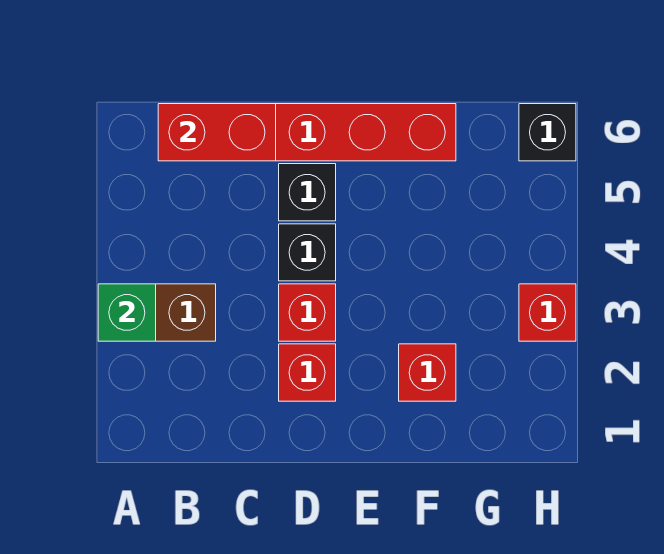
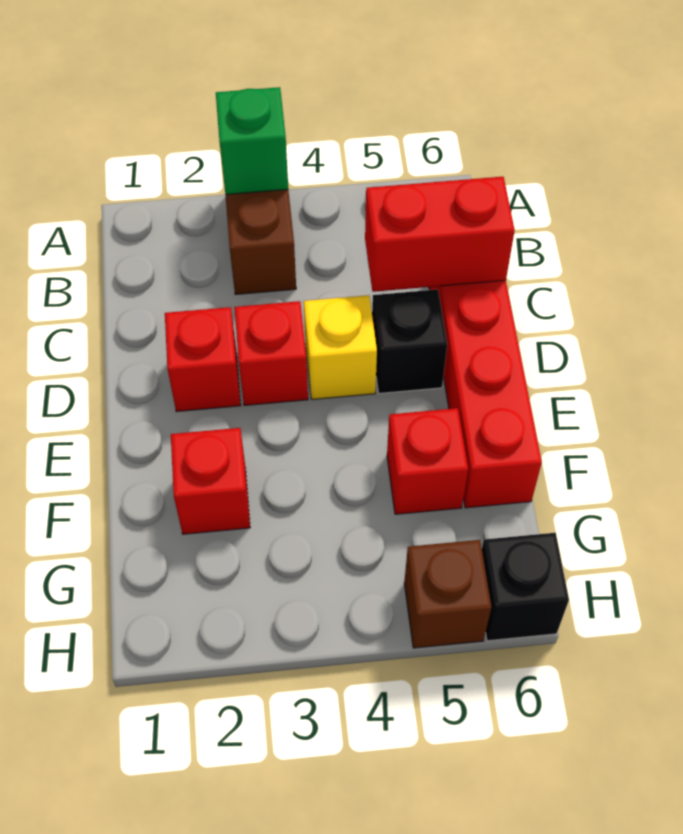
red 1x2 brick [158,104,276,161] -> red 1x2 brick turned to [365,177,515,292]
black 1x1 brick [279,224,336,281] -> yellow 1x1 brick [304,295,377,399]
red 1x1 brick [519,284,576,341] -> red 1x1 brick moved to [387,408,468,514]
none -> brown 1x1 brick [404,540,491,648]

